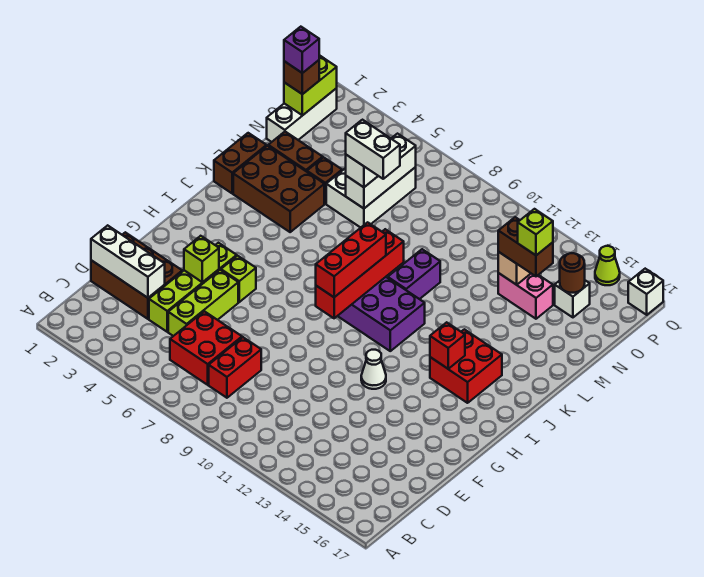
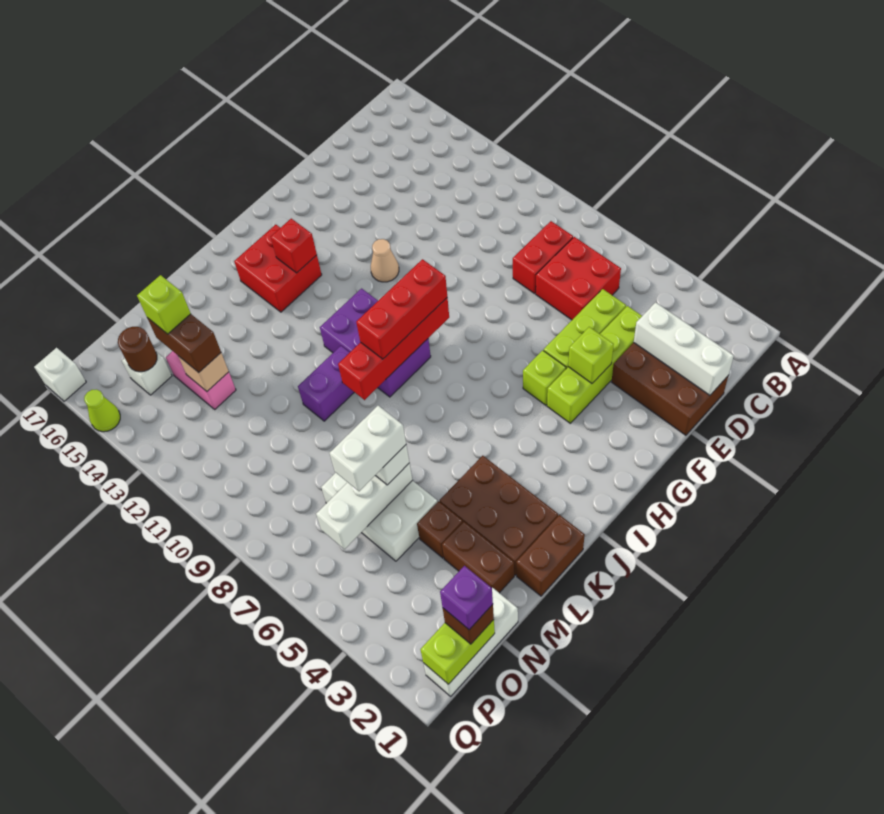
white 1x1 cone [361,350,386,389] -> tan 1x1 cone [371,239,399,282]
white 2x3 brick [326,167,416,228] -> white 2x3 brick turned to [321,473,437,561]
white 1x2 brick [346,120,400,179] -> white 1x2 brick turned to [330,406,406,491]

